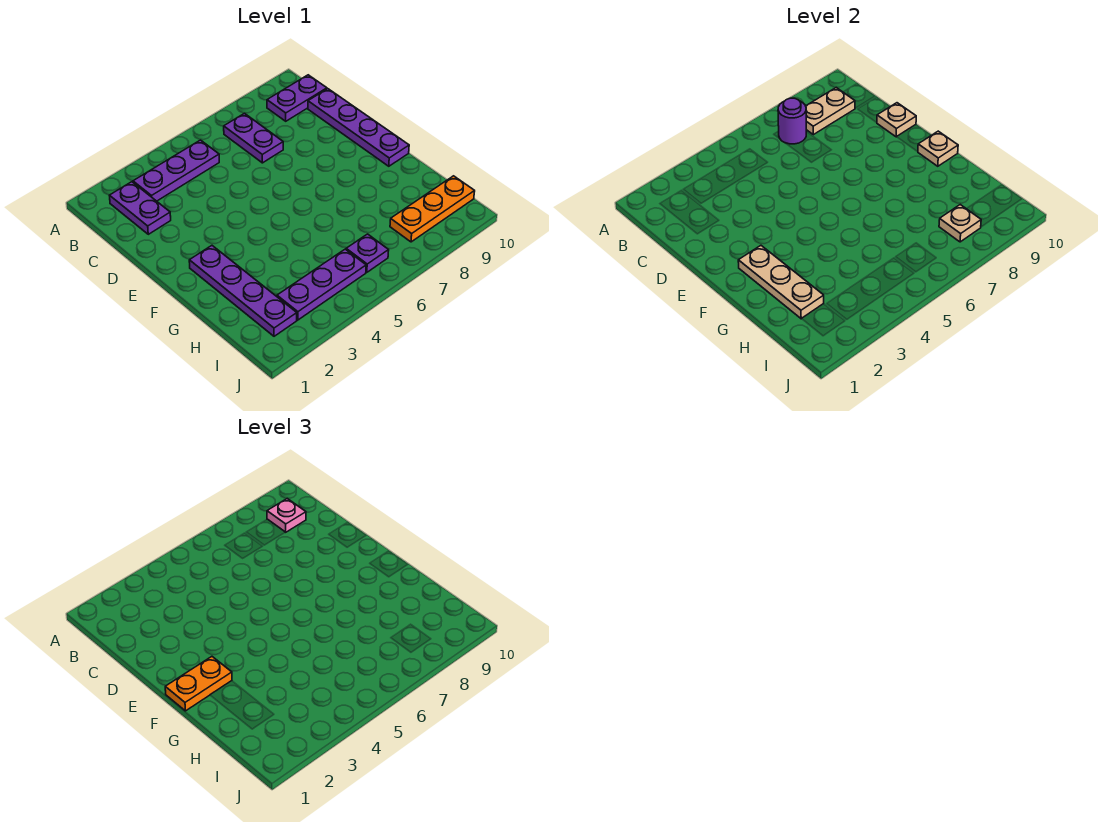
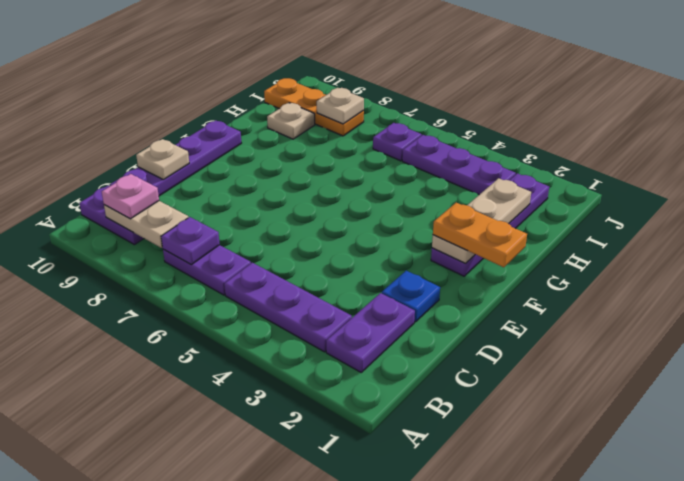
purple 1x2 plate [224,114,283,163] -> purple 1x2 plate turned to [163,245,251,295]
purple 1x1 round brick [778,98,806,144] -> purple 1x1 plate [161,217,220,265]
none -> blue 1x1 plate [382,271,440,322]
tan 1x1 plate [918,131,958,166] -> tan 1x1 plate moved to [267,103,315,139]

